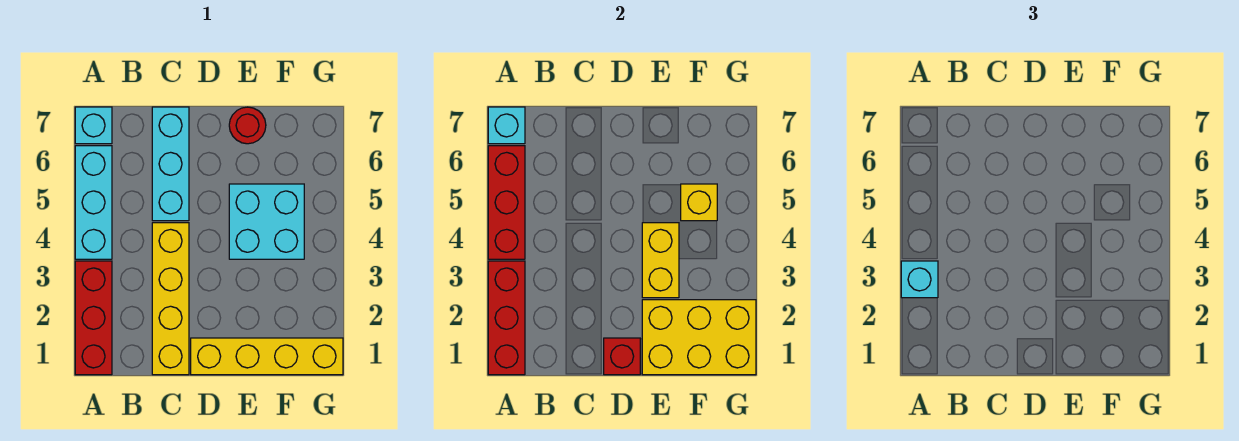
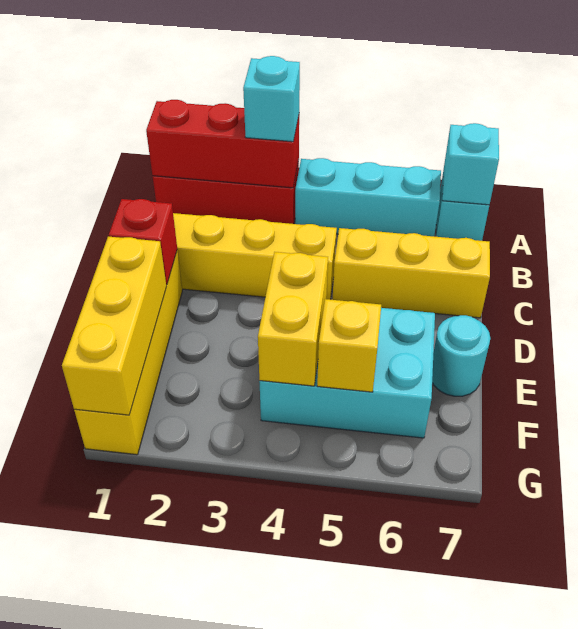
red 1x3 brick [488,146,525,259] -> none
cyan 1x3 brick [152,107,189,221] -> yellow 1x3 brick [333,228,490,318]
yellow 2x3 brick [642,300,756,375] -> yellow 1x3 brick [62,237,167,415]
yellow 1x2 brick [642,223,679,298] -> yellow 1x2 brick turned to [258,252,328,386]
cyan 2x2 brick [229,184,304,259] -> cyan 2x3 brick [259,308,435,438]
red 1x1 round brick [229,107,266,144] -> cyan 1x1 round brick [432,315,490,396]

